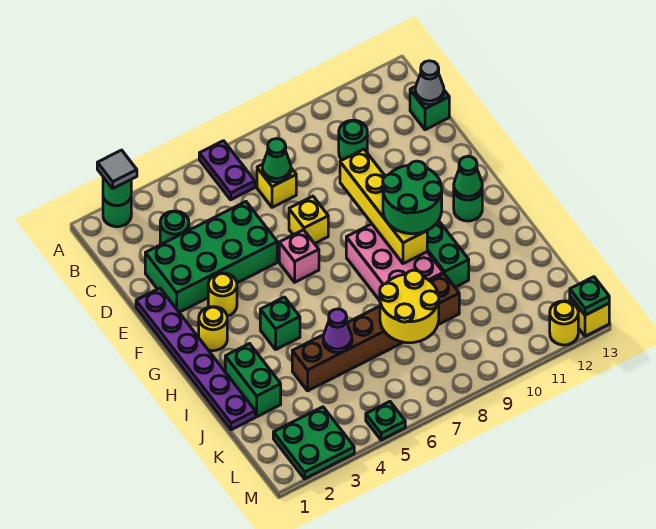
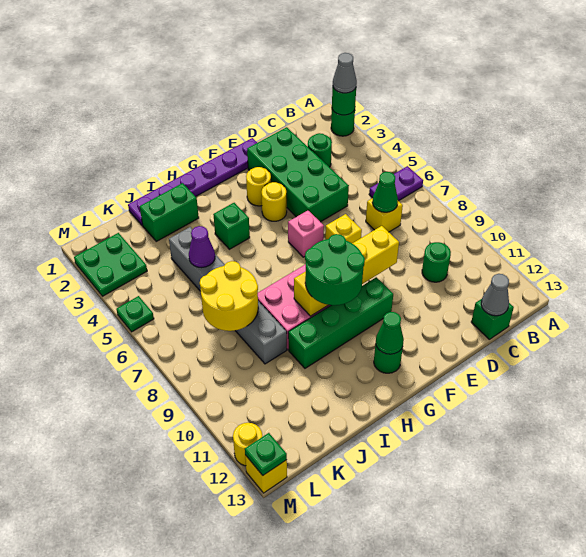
grey 1x1 tile [97,150,137,188] -> grey 1x1 cone [333,53,357,93]
yellow 1x1 round brick [199,307,227,351] -> yellow 1x1 round brick moved to [262,182,287,221]
brown 1x6 brick [292,274,459,391] -> grey 1x6 brick [169,227,287,364]

